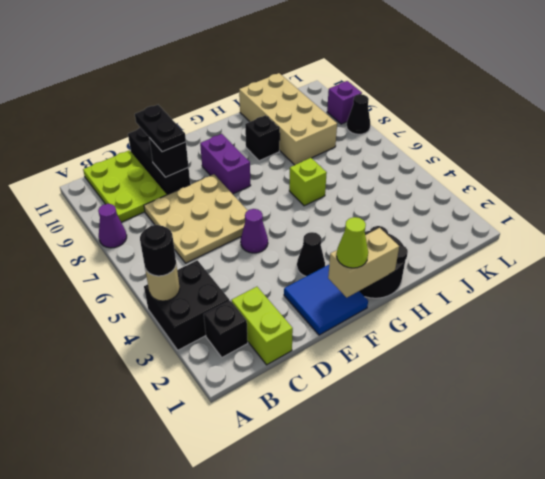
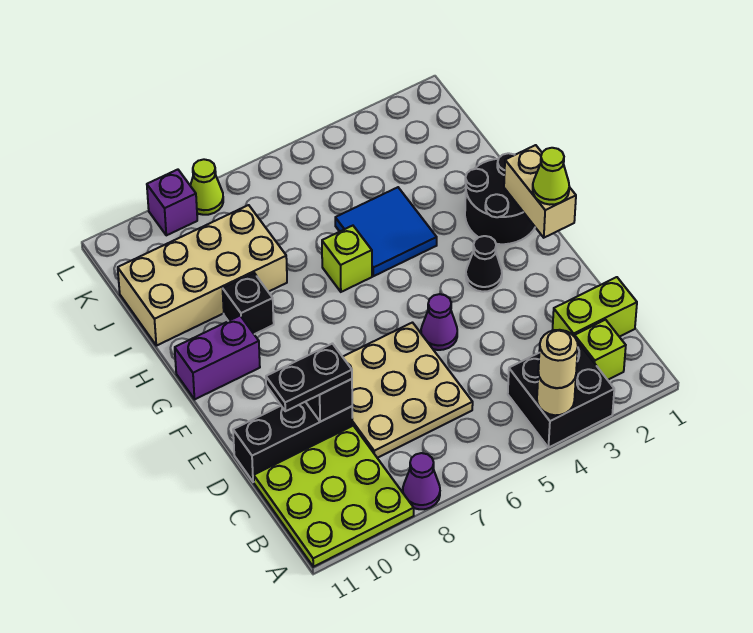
black 1x1 round brick [140,225,176,276] -> tan 1x1 round brick [538,330,578,388]
black 1x1 brick [204,300,248,357] -> lime 1x1 brick [575,320,626,380]
lime 2x3 plate [83,150,167,222] -> lime 3x3 plate [254,426,414,567]
blue 2x2 tile [284,265,368,335] -> blue 2x2 tile moved to [335,187,437,276]
purple 1x2 brick [200,134,251,194] -> purple 1x2 brick moved to [175,316,260,399]
black 1x1 cone [347,94,370,134] -> lime 1x1 cone [190,159,223,215]

